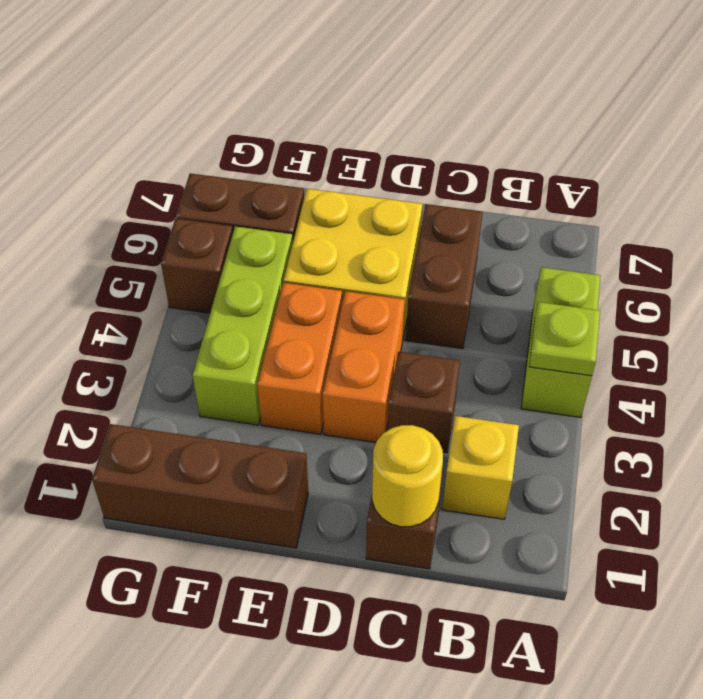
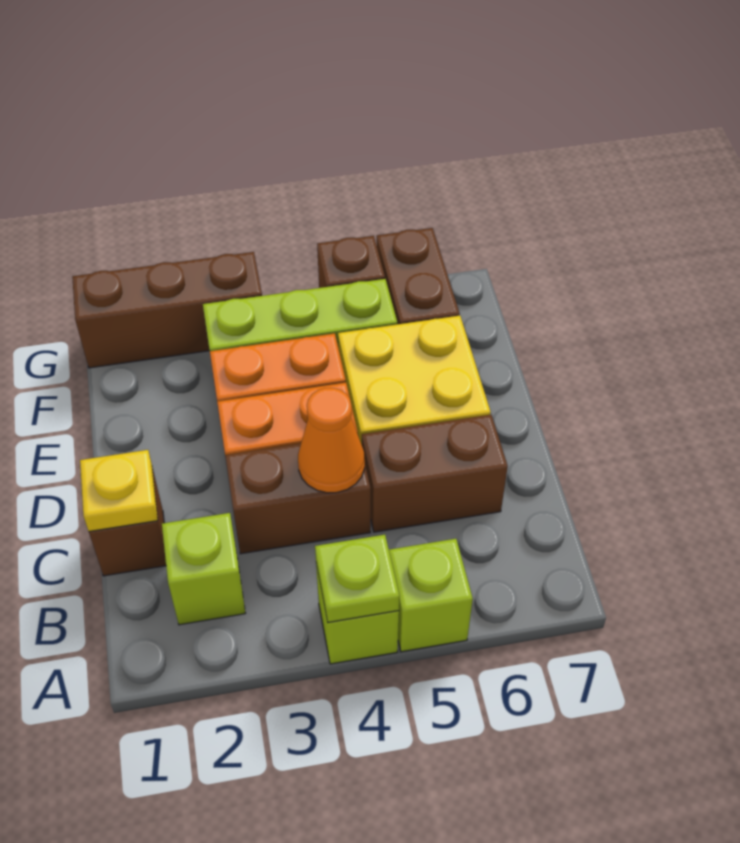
yellow 1x1 brick [442,416,519,519] -> lime 1x1 brick [162,513,245,625]
yellow 1x1 round brick [372,425,443,527] -> yellow 1x1 plate [80,450,158,532]
brown 1x1 brick [388,352,460,453] -> brown 1x2 brick [225,444,371,554]
none -> orange 1x1 cone [298,388,365,493]
brown 1x3 brick [92,424,308,548] -> brown 1x3 brick turned to [72,252,262,368]

